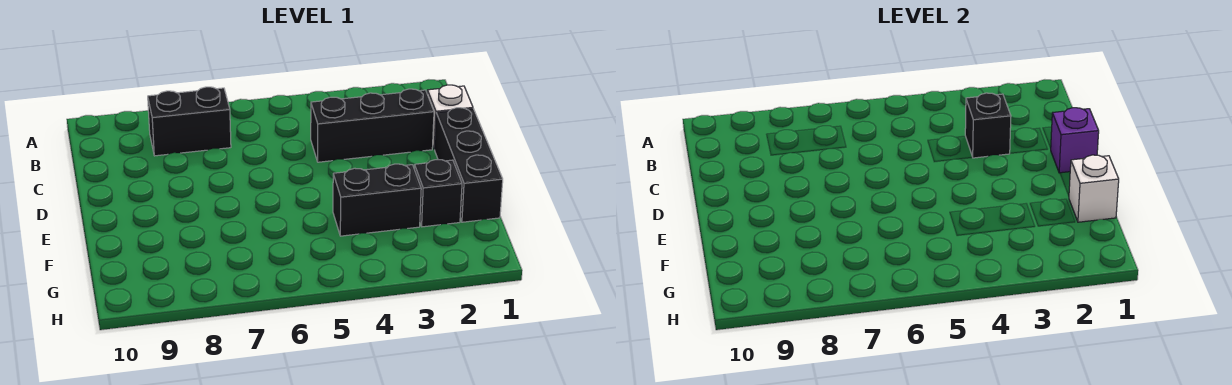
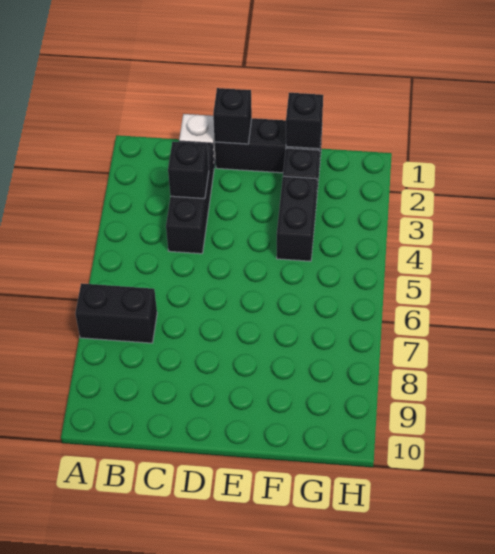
black 1x2 brick [148,87,231,156] -> black 1x2 brick turned to [75,283,157,343]
purple 1x1 brick [1051,108,1099,173] -> black 1x1 brick [213,88,252,144]
white 1x1 brick [1069,155,1119,222] -> black 1x1 brick [286,93,323,149]

